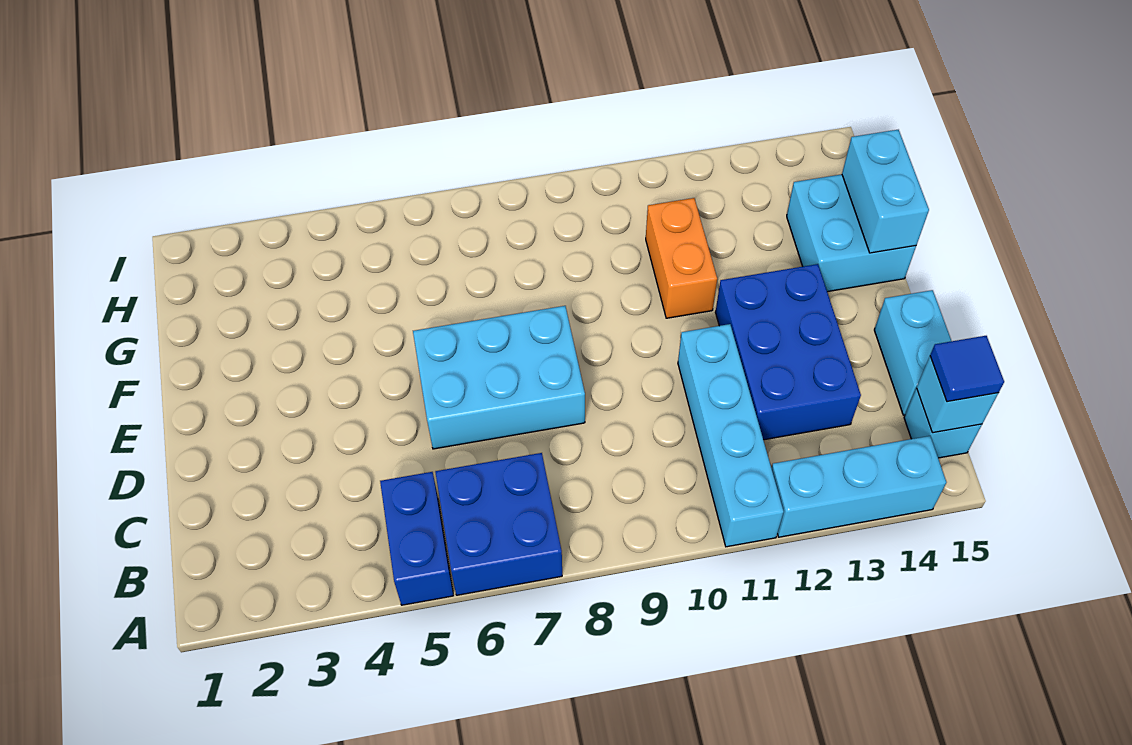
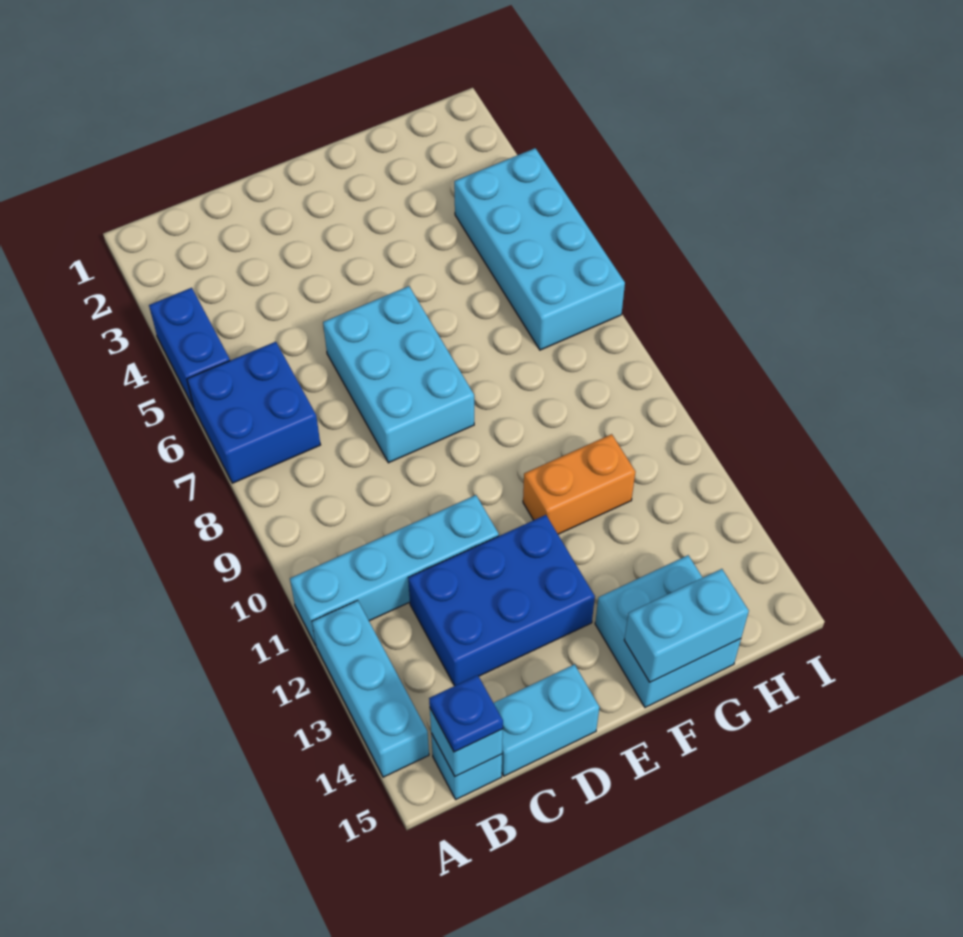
blue 1x2 brick [380,472,454,605] -> blue 1x2 brick turned to [149,288,230,407]
blue 1x1 tile [930,336,1004,402] -> blue 1x1 plate [429,675,503,752]
none -> cyan 2x4 brick [454,148,625,350]

